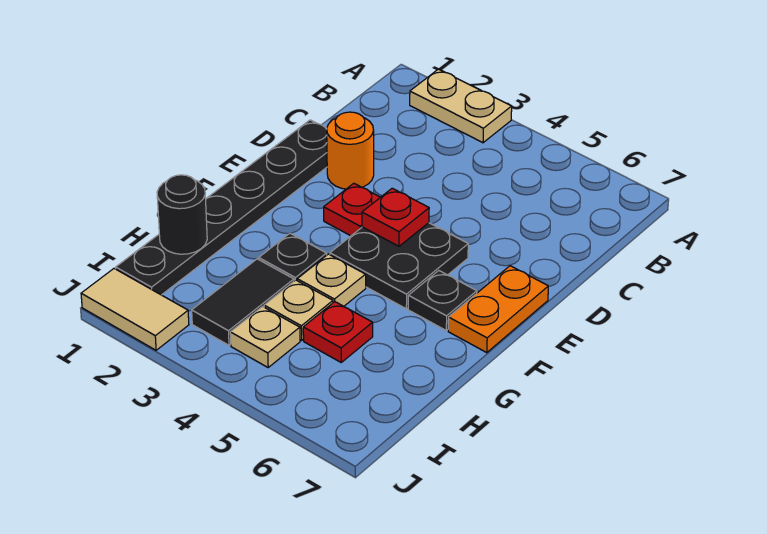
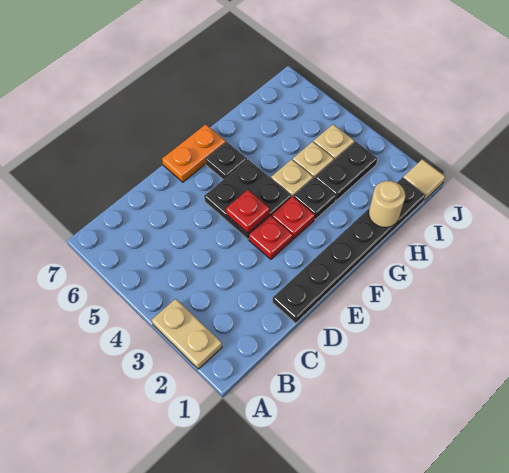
orange 1x1 round brick [327,112,374,189] -> none
black 1x1 round brick [157,175,207,254] -> tan 1x1 round brick [369,181,405,227]
black 1x2 tile [192,259,294,345] -> black 1x2 plate [315,142,377,200]
red 1x1 plate [303,302,373,362] -> red 1x1 plate moved to [272,196,315,239]
tan 1x2 tile [81,269,189,350] -> tan 1x1 tile [403,159,445,200]

